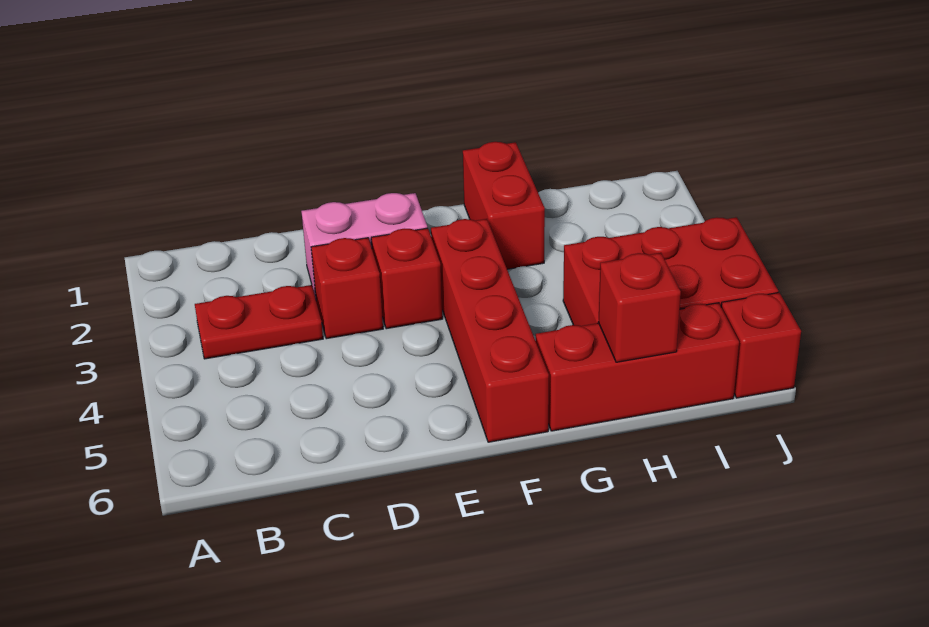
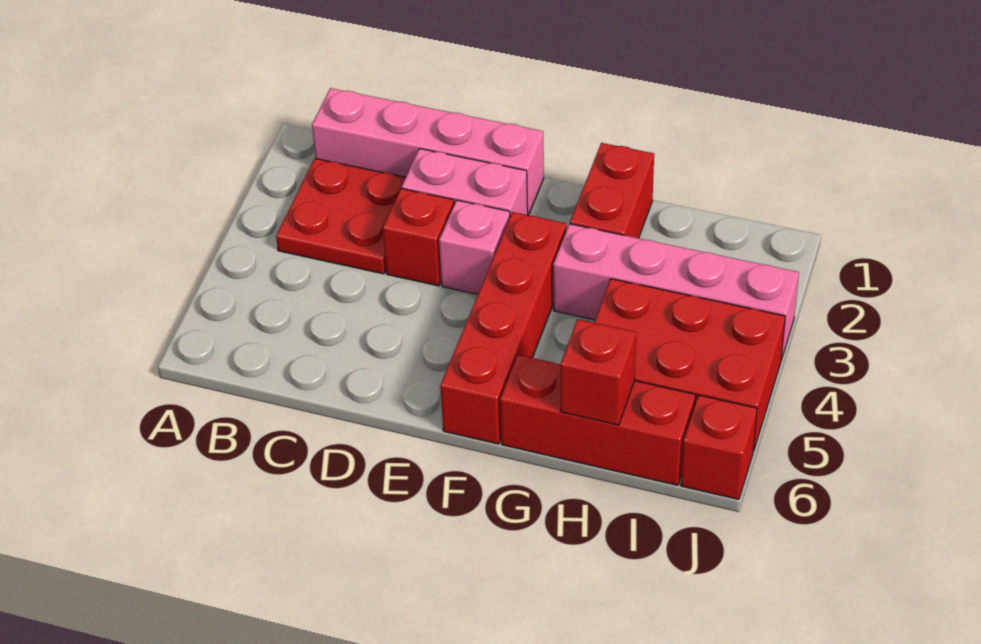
none -> pink 1x4 brick [312,88,544,215]
red 1x2 plate [195,285,323,359] -> red 2x2 plate [276,158,406,274]
red 1x1 brick [371,228,443,329] -> pink 1x1 brick [439,200,510,294]
none -> pink 1x4 brick [553,224,799,360]

